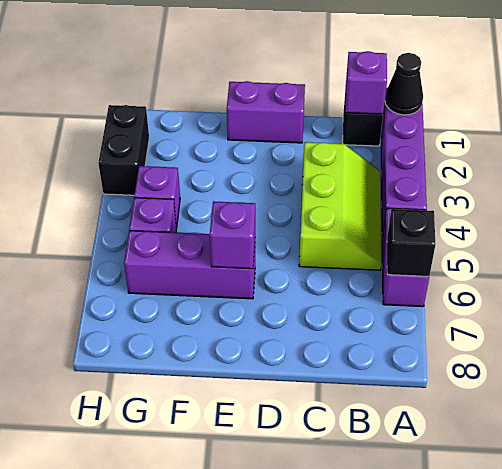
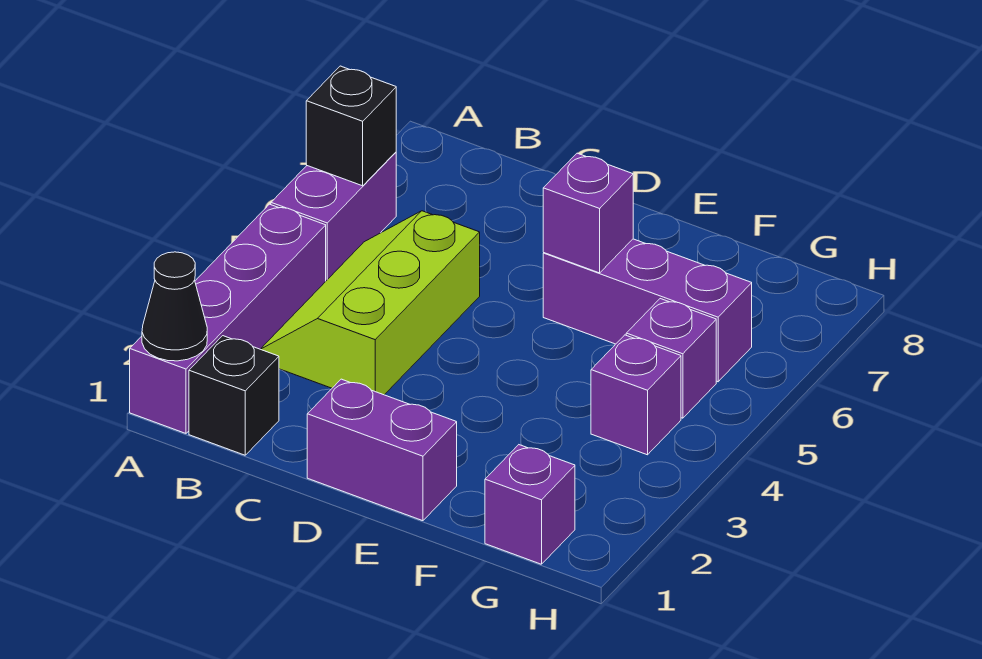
purple 1x1 brick [345,51,387,114] -> purple 1x1 brick moved to [485,445,575,564]
black 1x2 brick [98,105,149,195] -> none

